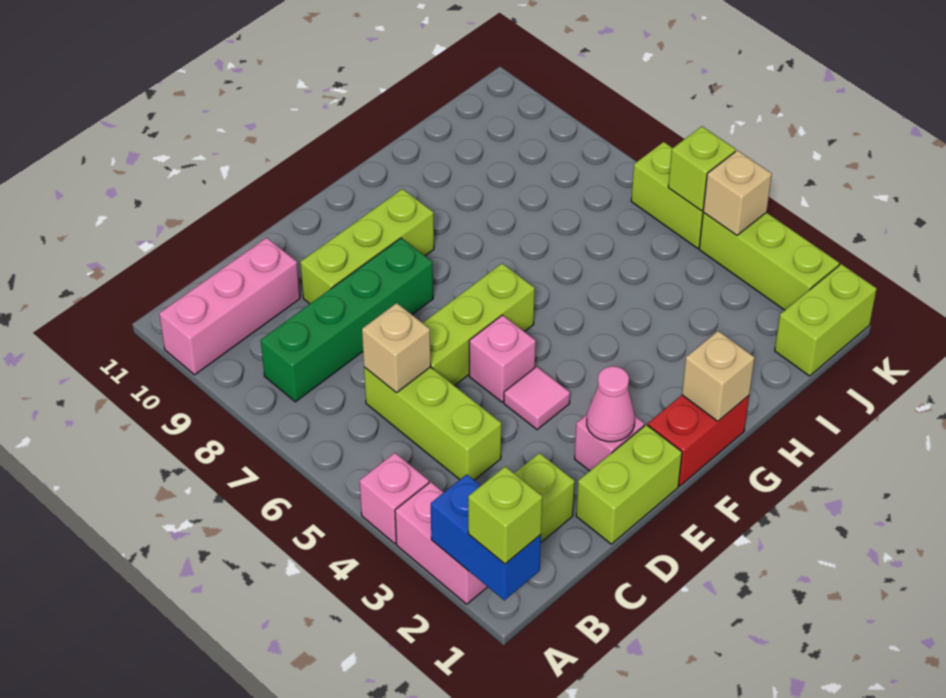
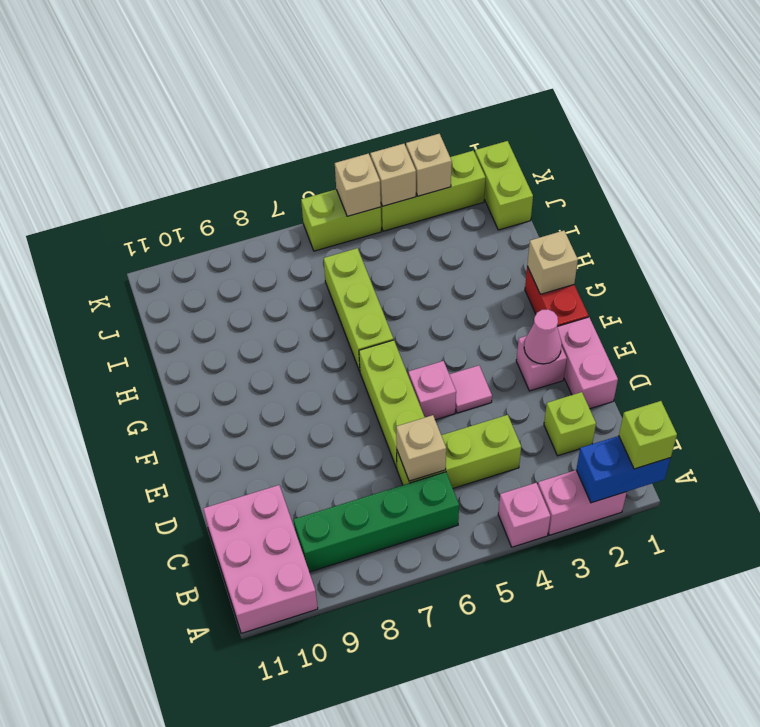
pink 1x3 brick [159,238,300,375] -> pink 2x3 brick [203,485,318,633]
green 1x4 brick [261,238,433,402] -> green 1x4 brick turned to [293,472,459,572]
lime 1x2 brick [576,425,682,544] -> pink 1x2 brick [558,317,618,409]
lime 1x3 brick [300,189,434,304] -> lime 1x3 brick moved to [324,248,393,371]
none -> tan 1x1 brick [406,134,452,196]
lime 1x1 brick [668,126,736,211] -> tan 1x1 brick [335,154,381,216]

